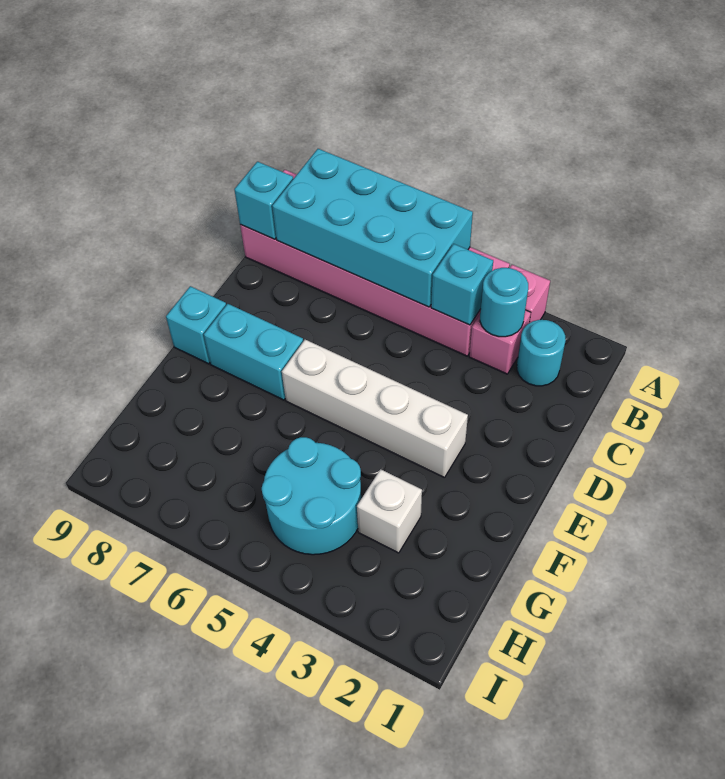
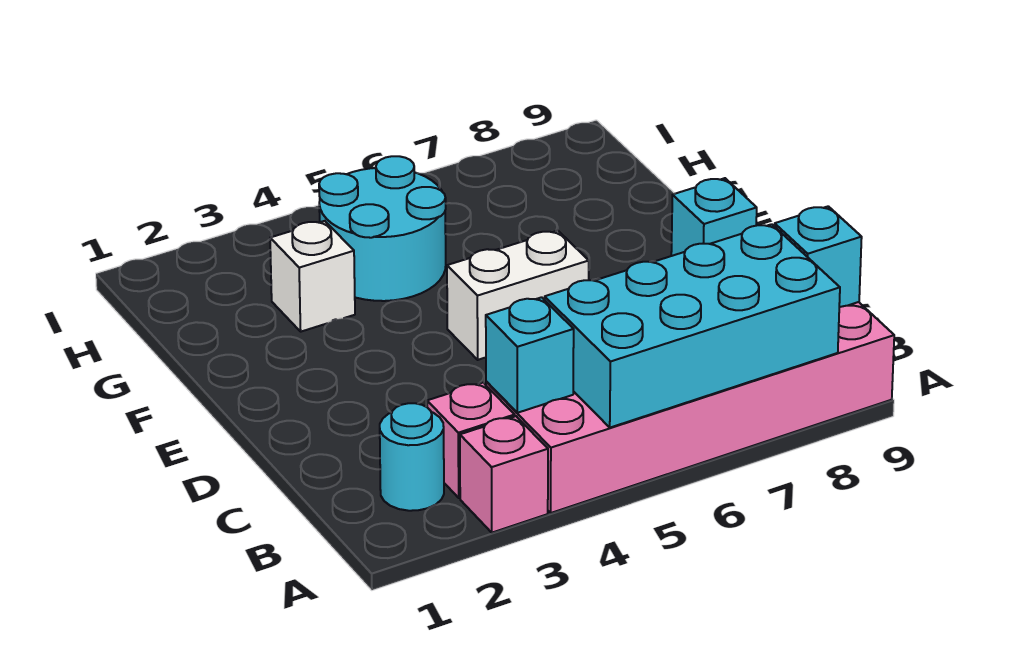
cyan 1x1 round brick [480,268,528,337] -> none
white 1x4 brick [282,340,468,478] -> white 1x2 brick [447,230,589,360]
cyan 1x2 brick [204,304,303,400] -> none

